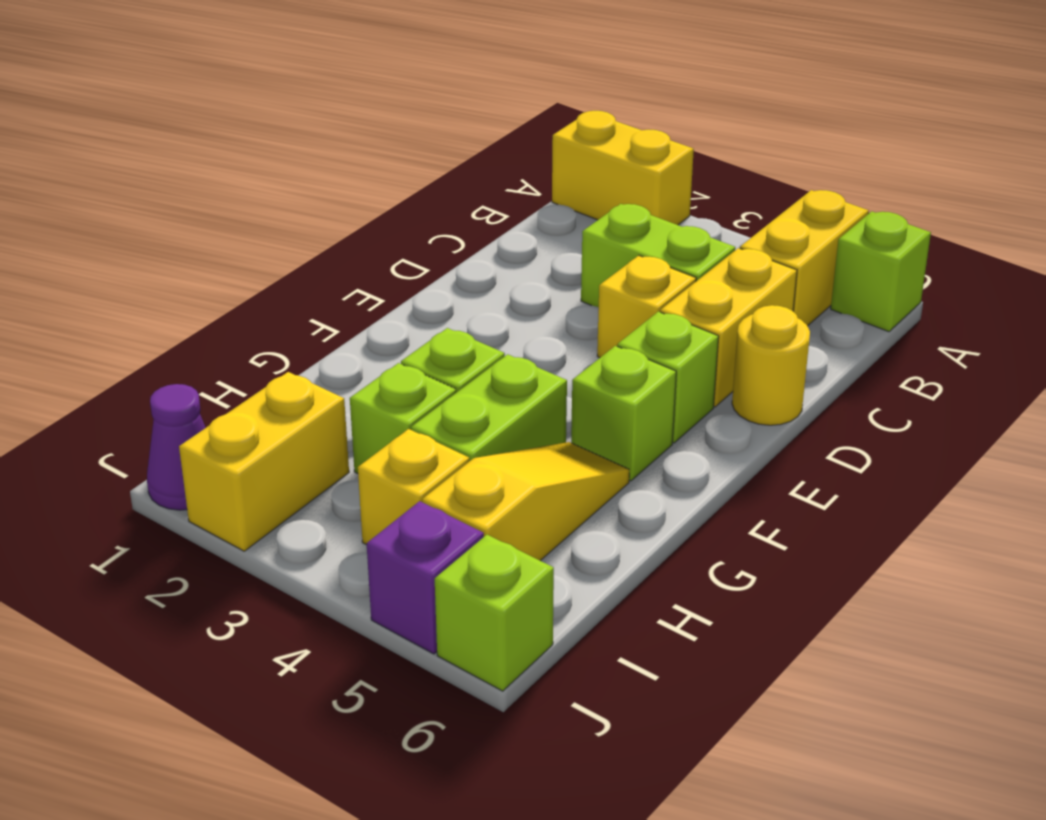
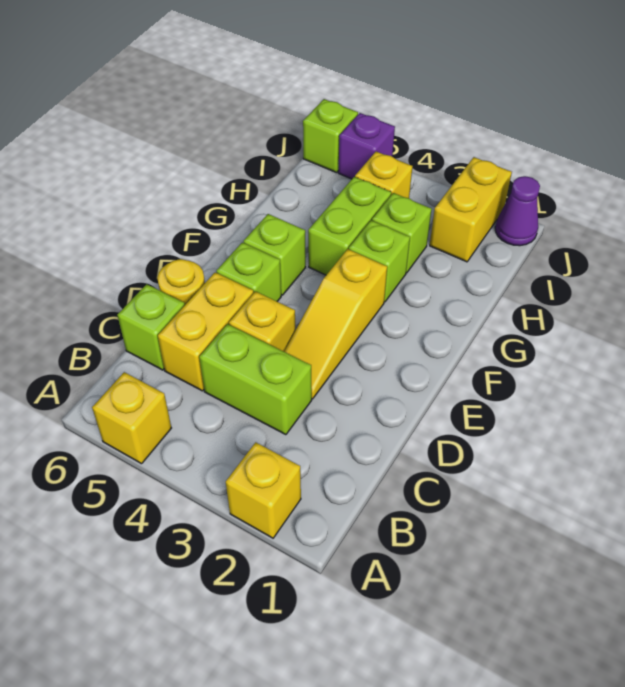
yellow 1x2 brick [552,111,694,225] -> yellow 1x1 brick [226,442,301,538]
yellow 1x2 brick [740,190,869,326] -> yellow 1x1 brick [92,372,171,464]
lime 1x1 brick [831,211,931,332] -> lime 1x1 brick moved to [117,284,185,370]
yellow 1x3 slope [422,442,629,561] -> yellow 1x3 slope moved to [284,249,387,399]

